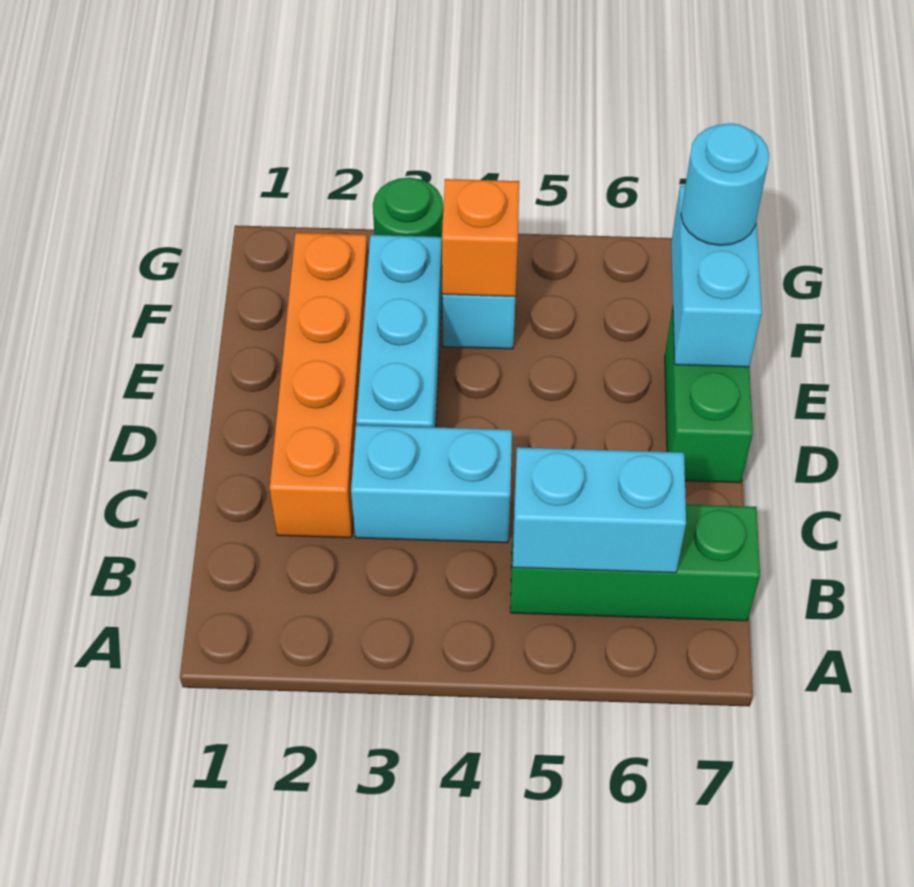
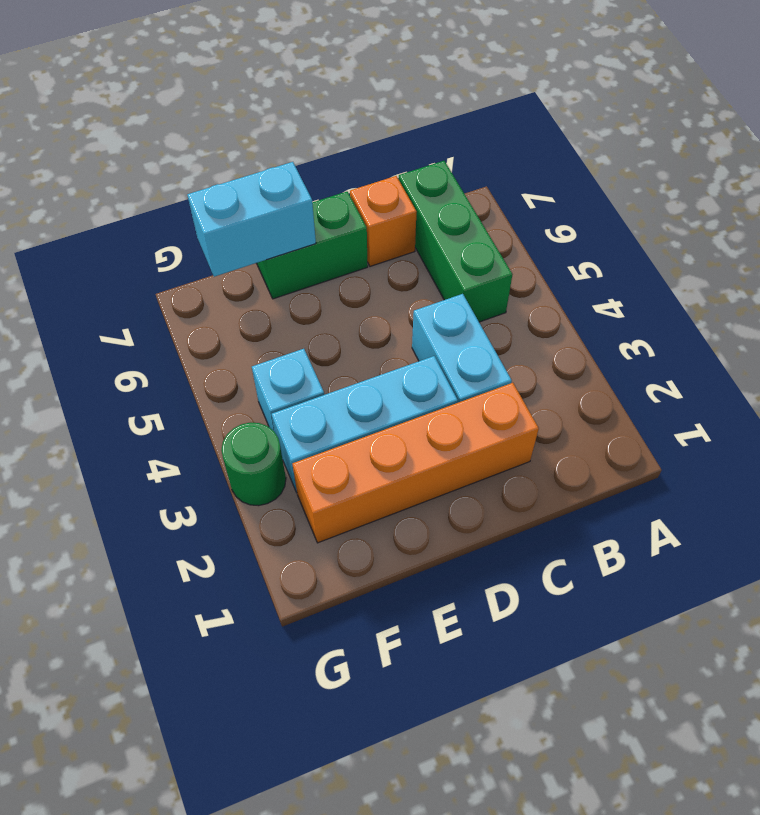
cyan 1x2 brick [513,447,686,573] -> none
orange 1x1 brick [442,179,519,296] -> orange 1x1 brick moved to [350,176,417,266]
cyan 1x1 round brick [681,123,769,245] -> none

